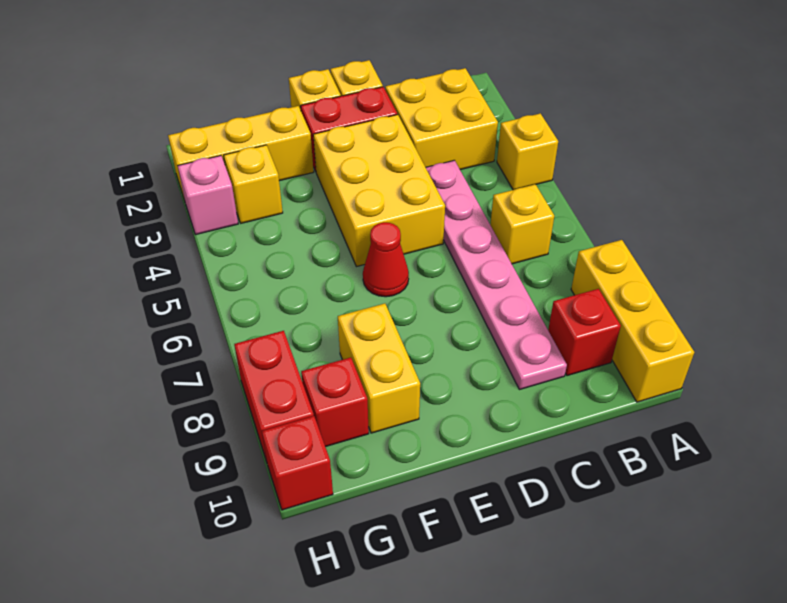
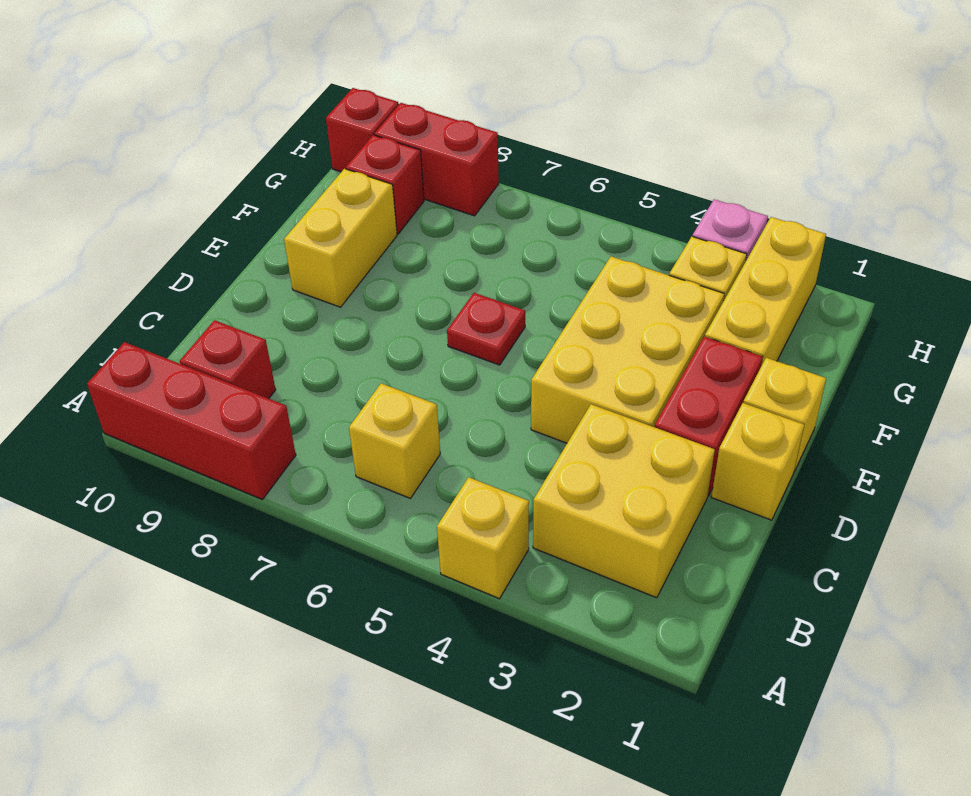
yellow 1x3 brick [571,240,694,402] -> red 1x3 brick [87,342,296,499]
pink 1x6 plate [426,160,567,390] -> none
yellow 2x3 brick [313,114,445,267] -> yellow 2x3 brick turned to [531,256,724,443]
red 1x1 cone [363,222,409,297] -> red 1x1 plate [447,293,525,365]
yellow 1x2 brick [338,304,420,433] -> yellow 1x2 brick turned to [284,169,397,307]

